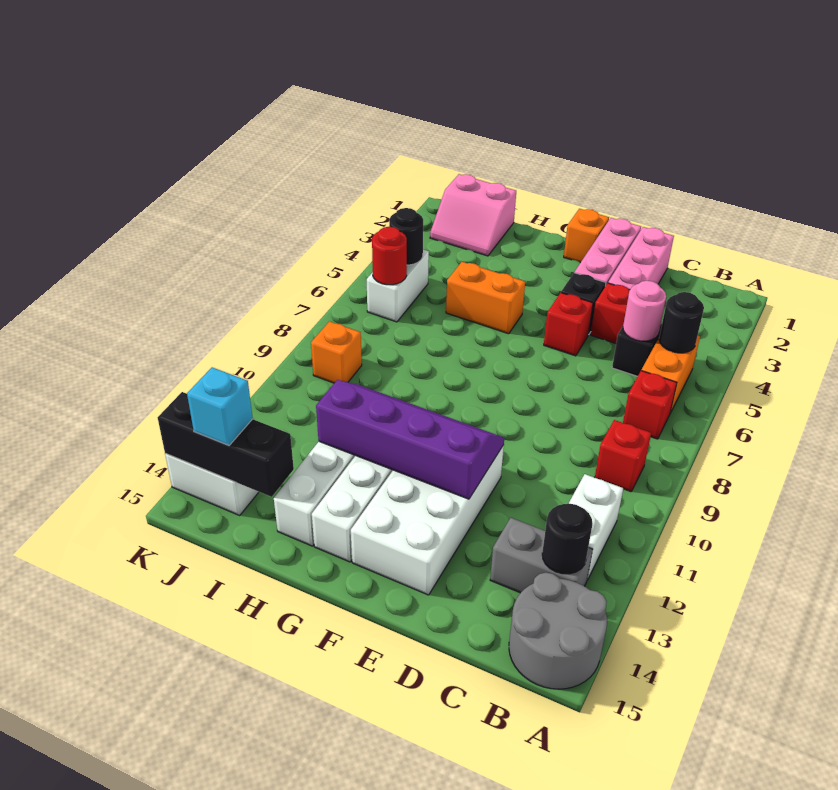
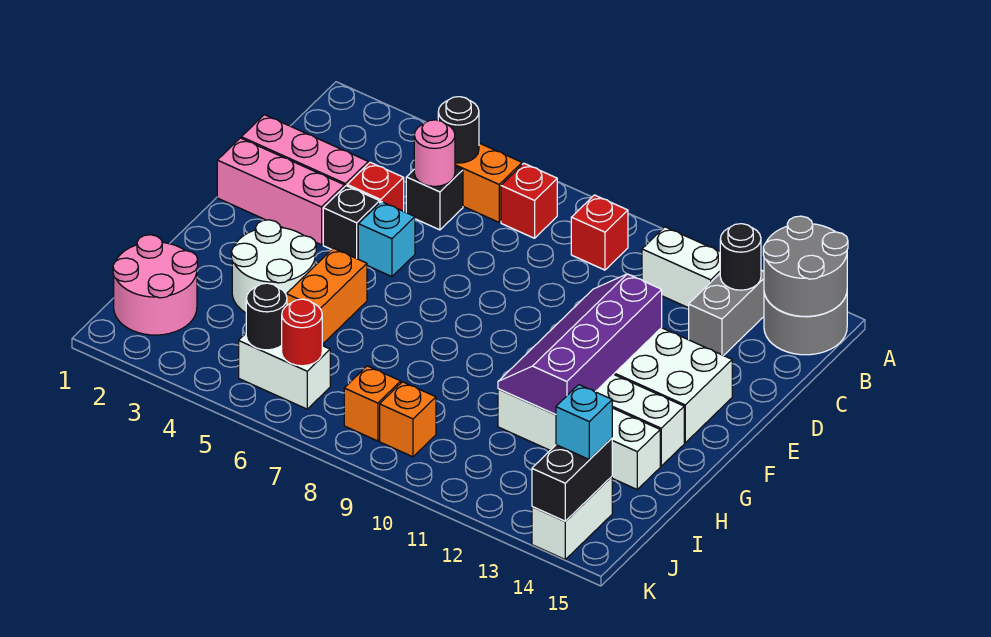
none -> grey 2x2 round brick [763,216,848,316]
red 1x1 brick [544,293,593,356] -> cyan 1x1 brick [358,202,415,277]
orange 1x1 brick [564,209,609,263] -> orange 1x1 brick moved to [344,366,401,441]
none -> white 2x2 round brick [231,220,316,313]
pink 2x2 slope [430,174,516,256] -> pink 2x2 round brick [113,235,198,335]
black 1x3 brick [158,392,294,497] -> black 1x2 brick [532,438,612,521]

